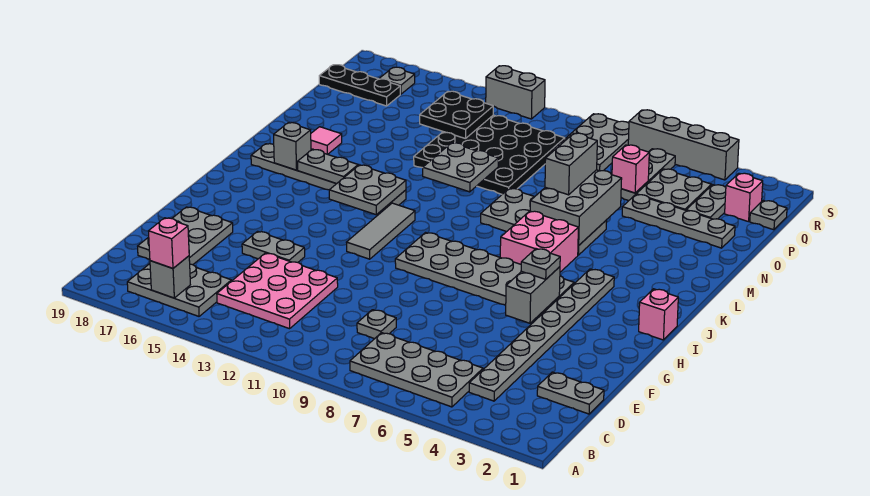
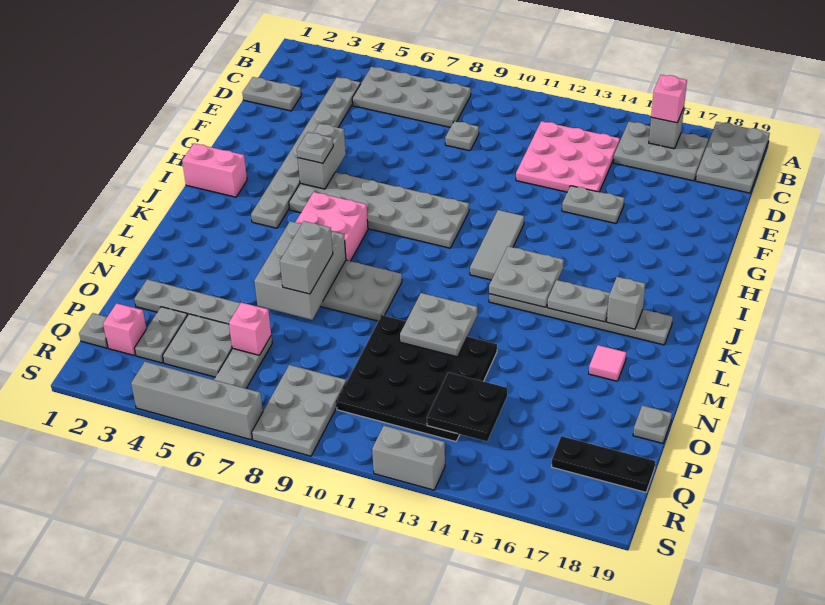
grey 2x3 plate [138,207,233,265] -> grey 2x3 plate moved to [696,122,770,193]
pink 1x1 brick [639,289,678,340] -> pink 1x2 brick [182,143,247,197]
grey 1x1 plate [380,67,415,94] -> grey 1x1 plate moved to [633,405,672,443]

